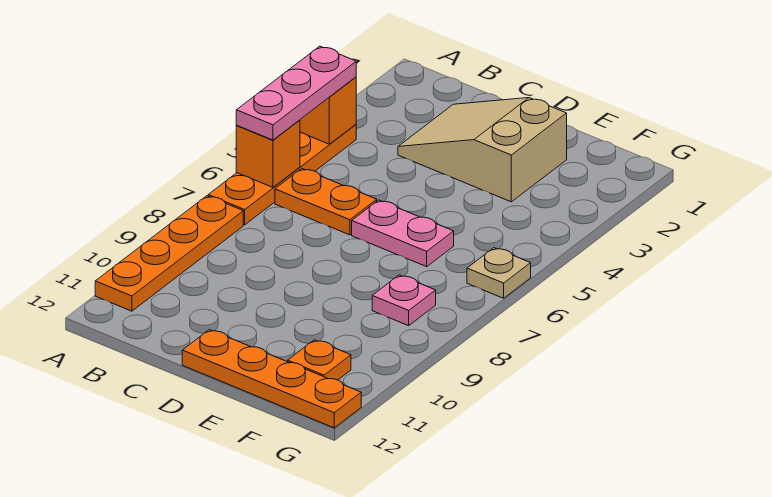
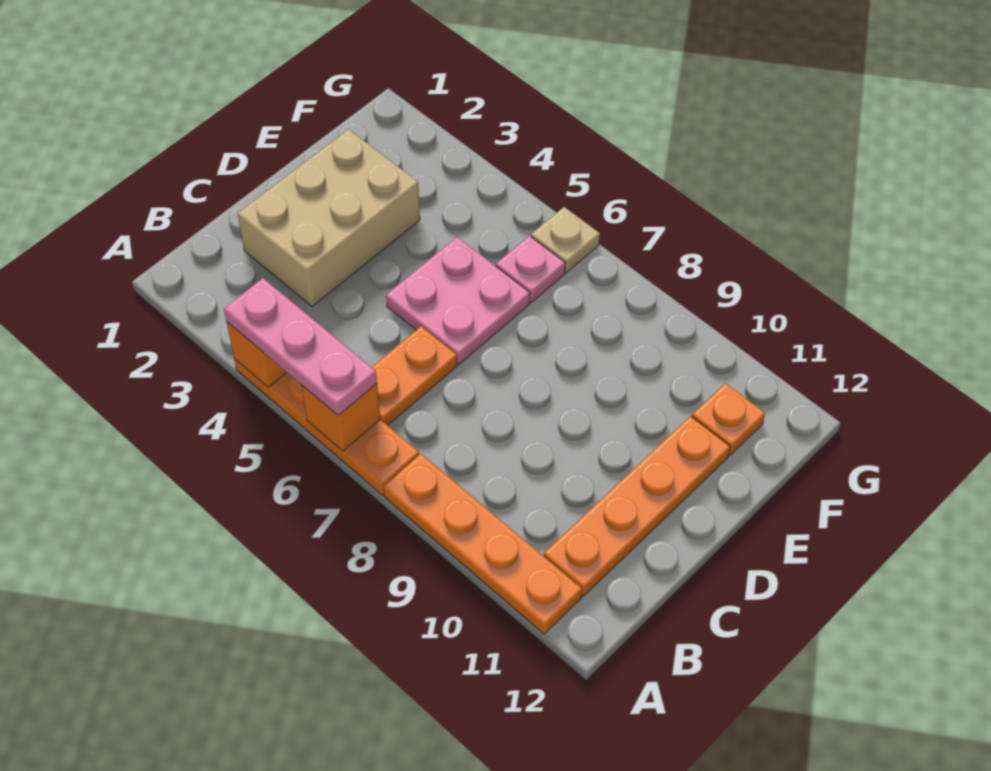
tan 2x3 slope [398,98,567,202] -> tan 2x3 brick [238,129,420,306]
pink 1x2 plate [352,200,454,267] -> pink 2x2 plate [386,237,530,364]
orange 1x4 plate [182,330,361,428] -> orange 1x4 plate moved to [544,416,730,596]
pink 1x1 plate [372,275,436,326] -> pink 1x1 plate moved to [496,236,565,302]

